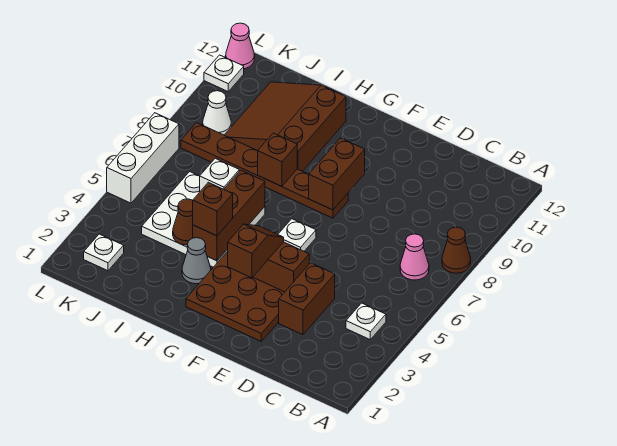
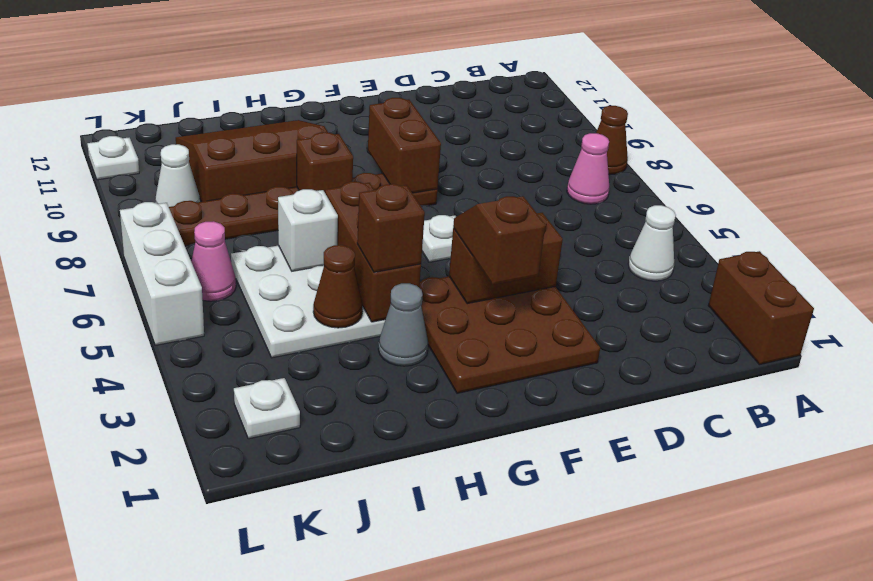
white 1x1 plate [346,303,386,339] -> white 1x1 cone [628,205,676,281]
brown 1x2 brick [279,263,335,335] -> brown 1x2 brick moved to [708,251,814,365]
brown 3x3 slope [225,82,346,171] -> brown 3x3 slope turned to [176,120,328,202]
pink 1x1 cone [226,23,255,69] -> pink 1x1 cone moved to [191,221,236,301]

